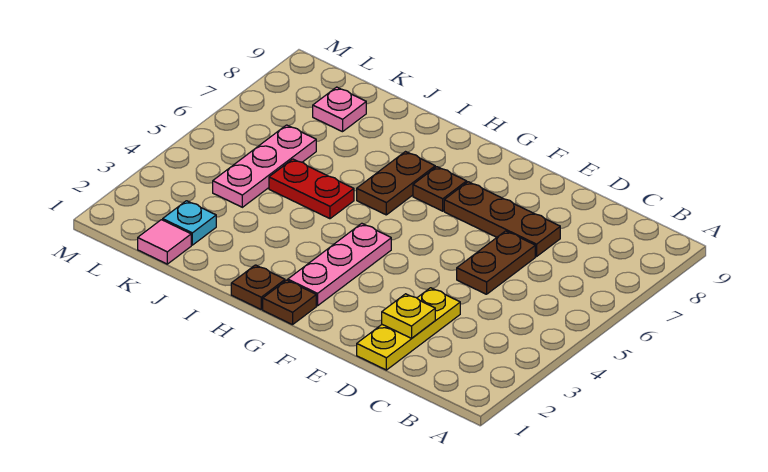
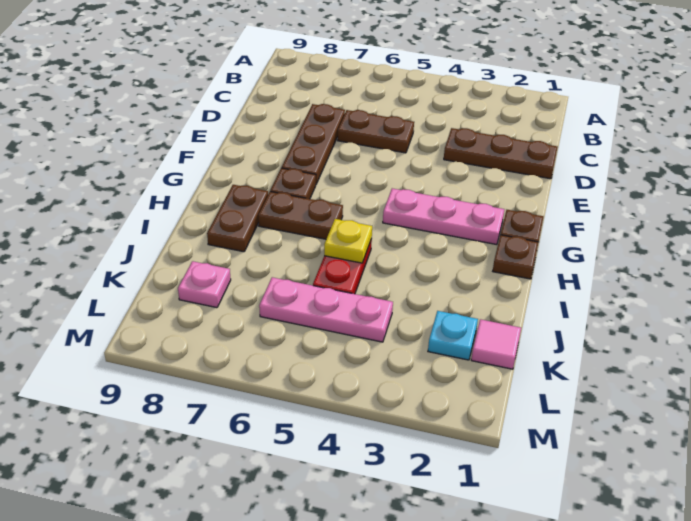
yellow 1x3 plate [357,288,460,370] -> brown 1x3 plate [444,128,558,179]
yellow 1x1 plate [382,294,435,338] -> yellow 1x1 plate moved to [324,219,372,263]
none -> brown 1x2 plate [207,185,268,252]

